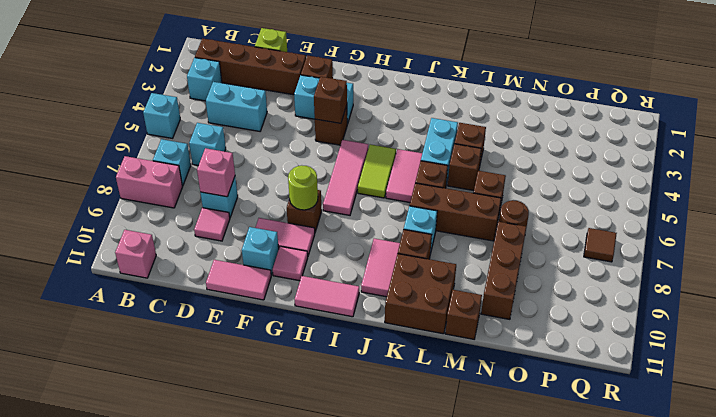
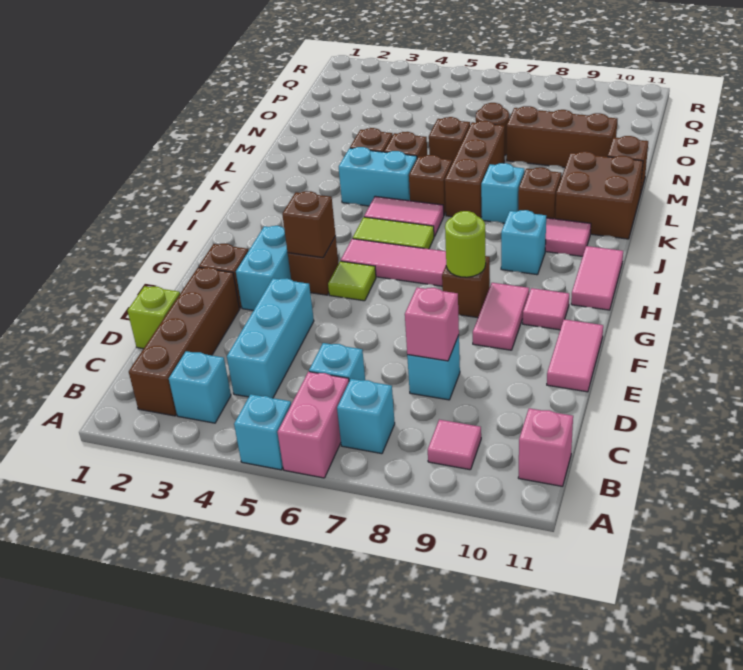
pink 1x2 brick [116,156,183,208] -> pink 1x2 brick moved to [278,372,349,478]
cyan 1x2 brick [206,82,267,131] -> cyan 1x3 brick [227,278,314,398]
pink 1x1 tile [194,208,230,241] -> pink 1x1 tile moved to [428,420,481,470]
cyan 1x1 brick [242,227,279,275] -> cyan 1x1 brick moved to [501,210,546,275]
none -> lime 1x1 tile [328,261,376,301]
brown 1x1 tile [584,228,617,262] -> none

